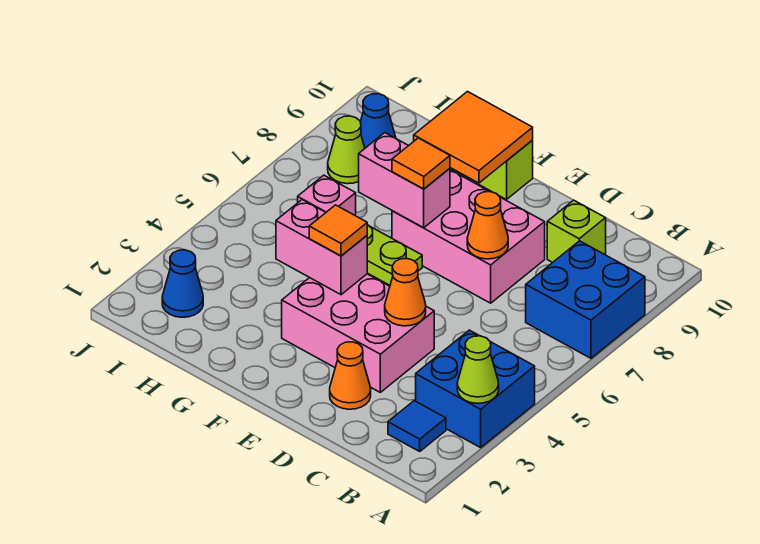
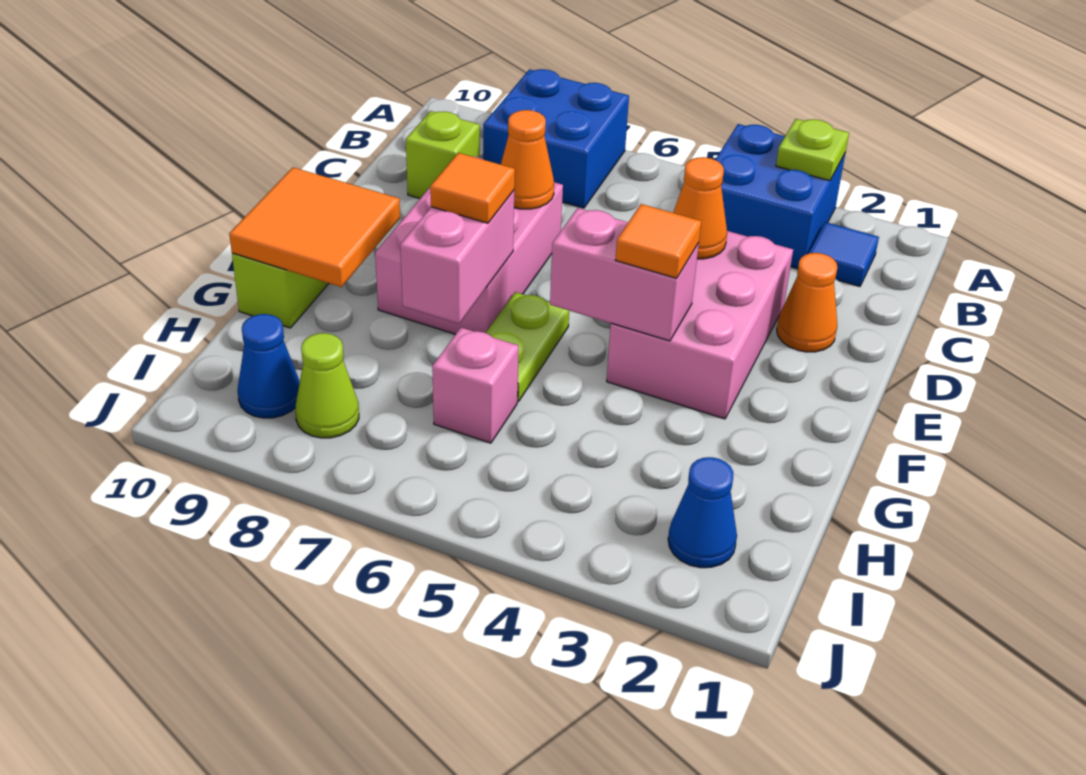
lime 1x1 cone [457,336,499,403] -> lime 1x1 plate [776,119,849,181]
pink 1x2 brick [276,200,367,295] -> pink 1x2 brick turned to [550,208,699,341]

